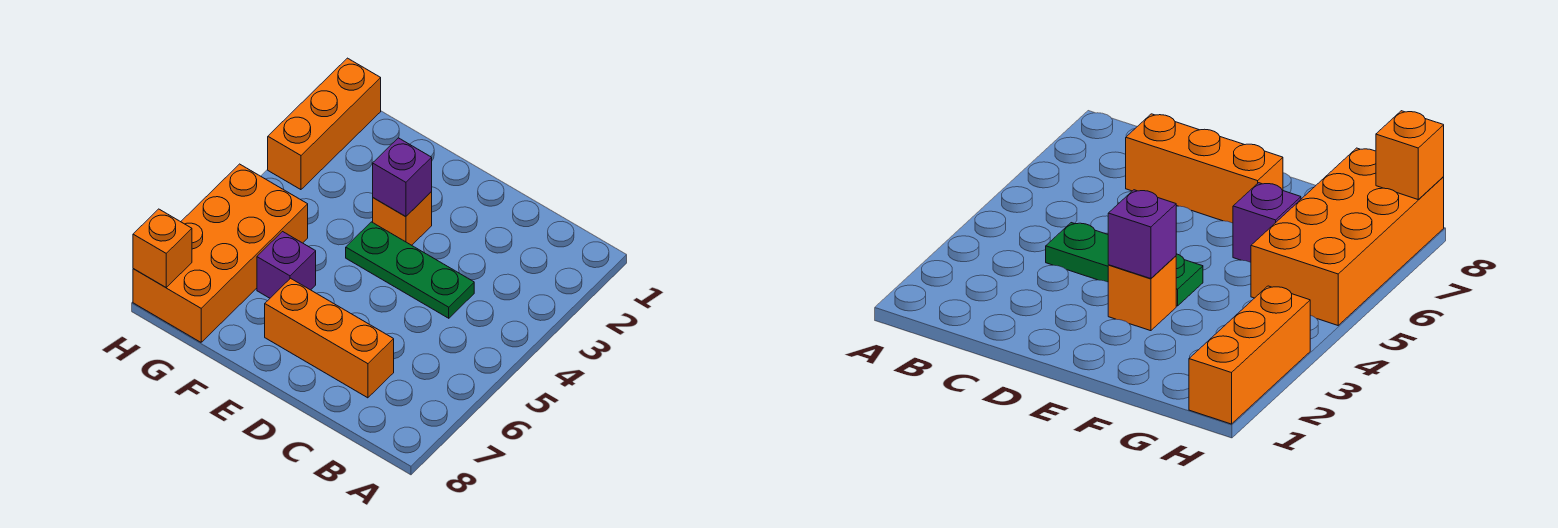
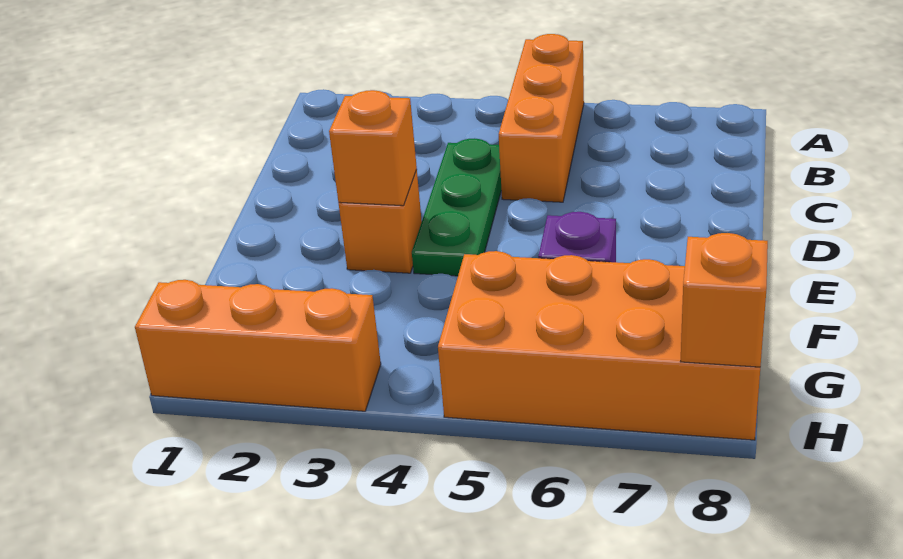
orange 1x3 brick [265,278,394,398] -> orange 1x3 brick moved to [499,34,584,202]
purple 1x1 brick [373,138,432,217] -> orange 1x1 brick [329,90,417,206]

